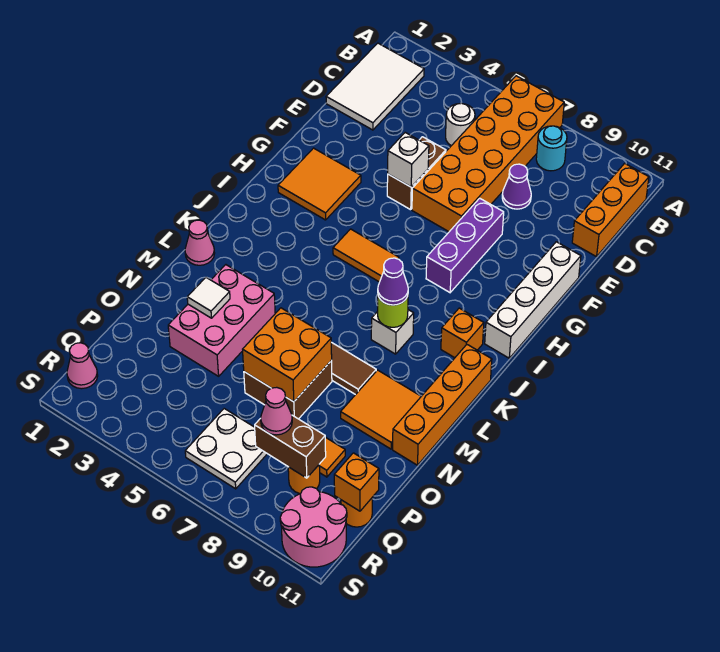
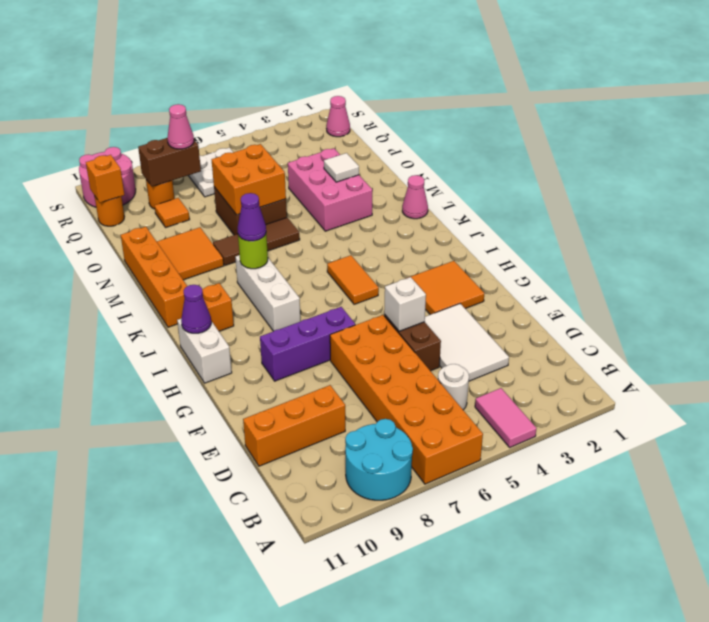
none -> pink 1x2 tile [475,388,537,447]
white 2x3 tile [326,43,424,130] -> white 2x3 tile moved to [425,304,509,381]
cyan 1x1 round brick [536,126,567,171] -> cyan 2x2 round brick [345,419,413,500]
orange 1x3 brick [572,163,649,257] -> orange 1x3 brick turned to [243,385,345,466]
purple 1x1 cone [502,164,531,209] -> purple 1x1 cone moved to [181,285,211,333]
purple 1x3 brick [426,198,504,292] -> purple 1x3 brick turned to [260,307,355,381]
white 1x4 brick [485,242,581,358] -> white 1x2 brick [177,319,232,383]
orange 1x2 tile [333,229,399,282] -> orange 1x2 tile turned to [327,255,379,304]
white 1x1 brick [371,310,414,354] -> white 1x3 brick [235,255,300,331]

